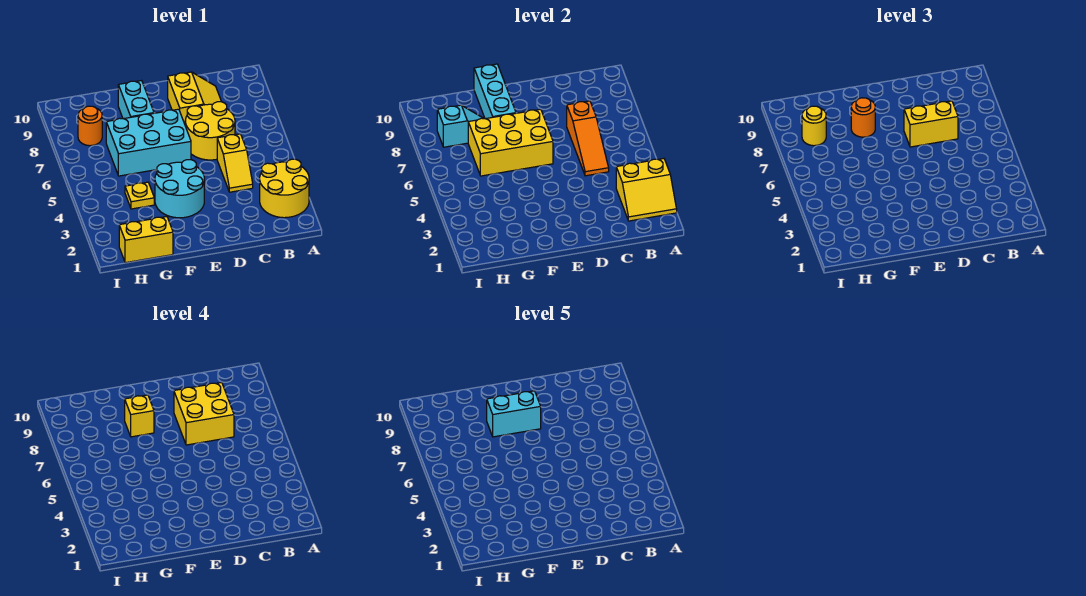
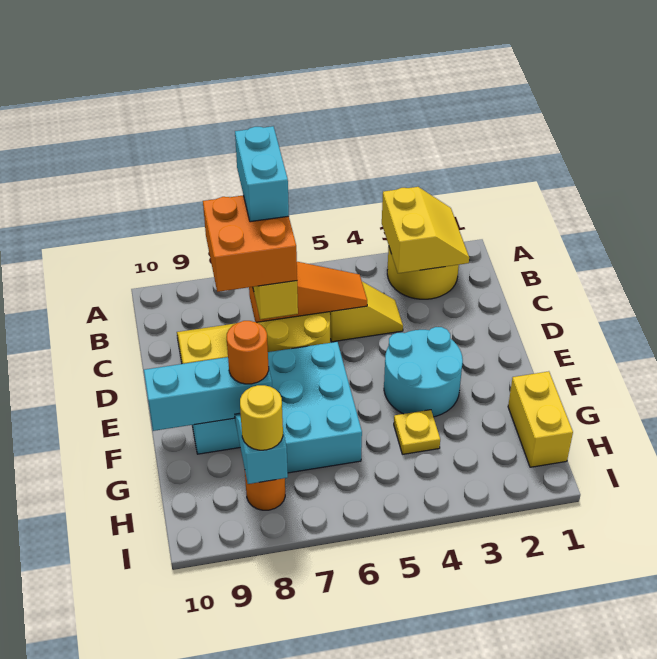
yellow 2x2 brick [174,382,234,445] -> orange 2x2 brick [203,195,297,292]
yellow 2x3 brick [468,109,553,176] -> none
cyan 1x2 brick [487,391,541,437] -> cyan 1x2 brick moved to [235,126,289,222]
yellow 1x1 brick [125,395,154,437] -> none

